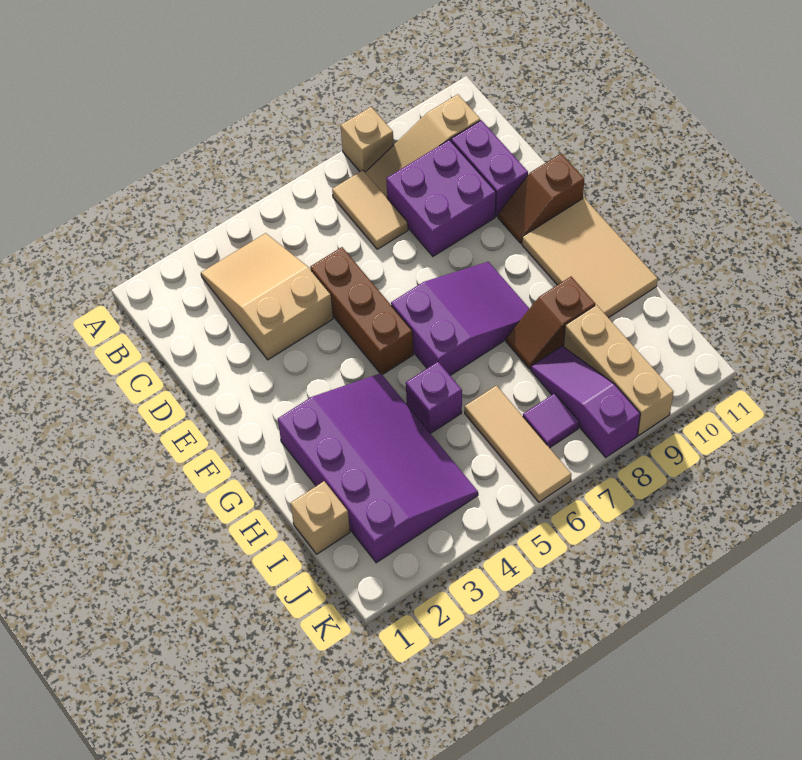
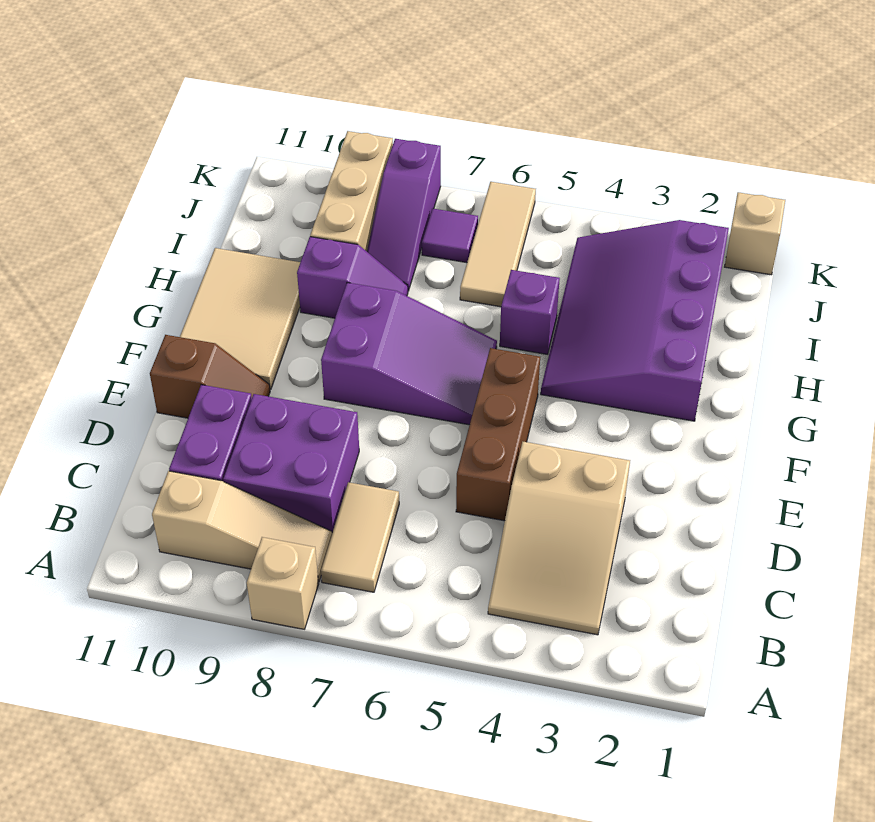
purple 2x3 slope [391,262,529,375] -> purple 2x3 slope turned to [321,283,497,425]
brown 1x2 slope [506,277,595,369] -> purple 1x2 slope [297,237,408,318]
tan 1x1 brick [290,481,350,554] -> tan 1x1 brick moved to [725,192,785,275]

